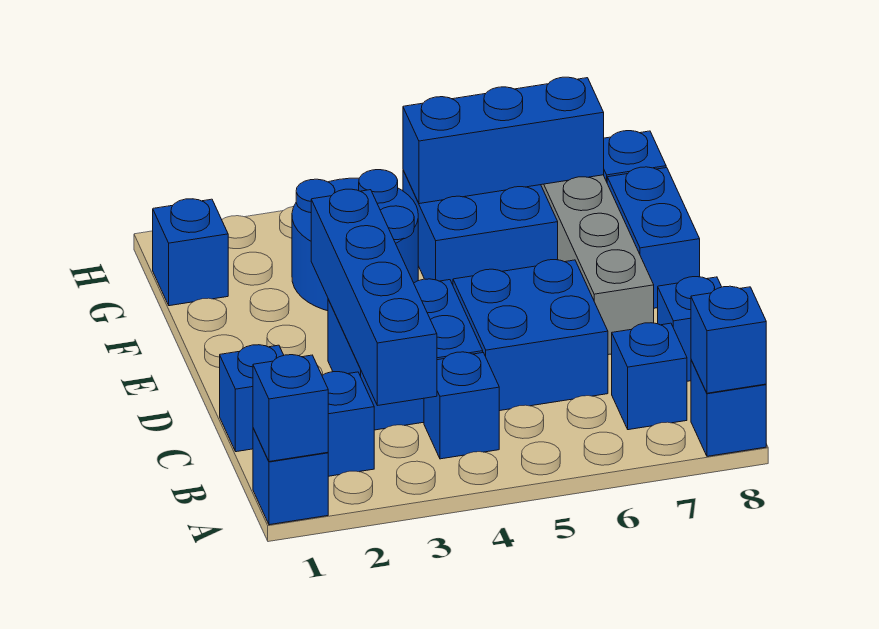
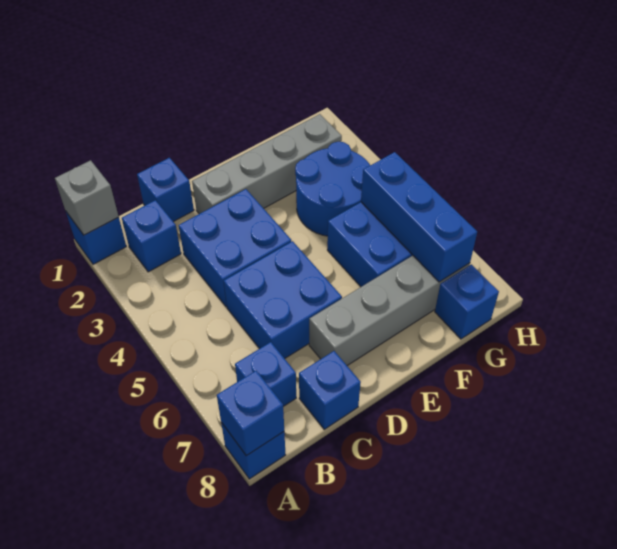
blue 1x1 brick [253,355,328,462] -> grey 1x1 brick [55,160,119,235]
blue 1x4 brick [311,189,437,406] -> none
blue 1x1 brick [424,352,499,459] -> none
none -> grey 1x4 brick [192,114,342,214]
blue 1x2 brick [607,167,700,308] -> none
blue 1x1 brick [153,199,228,306] -> none

